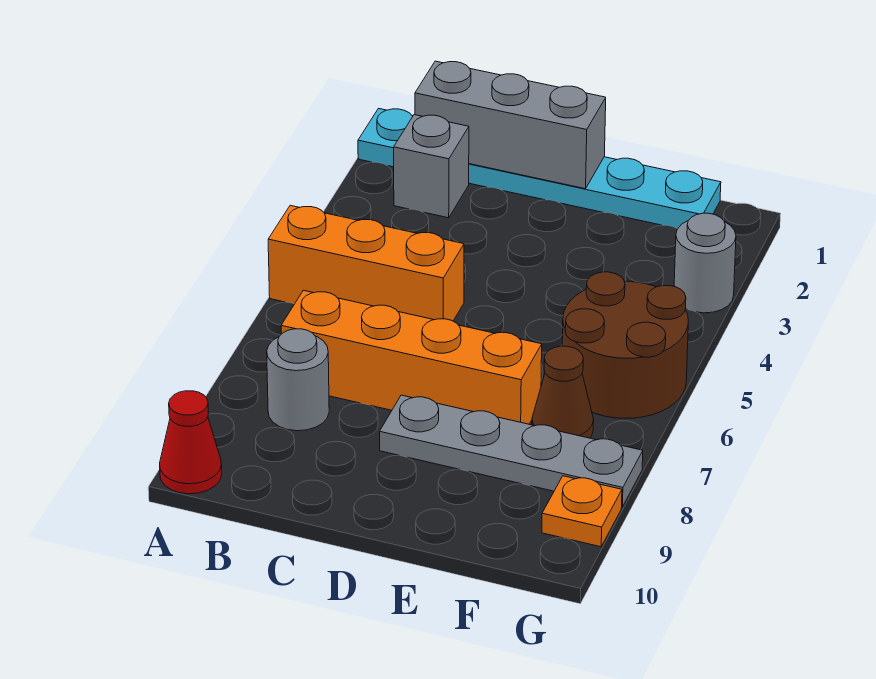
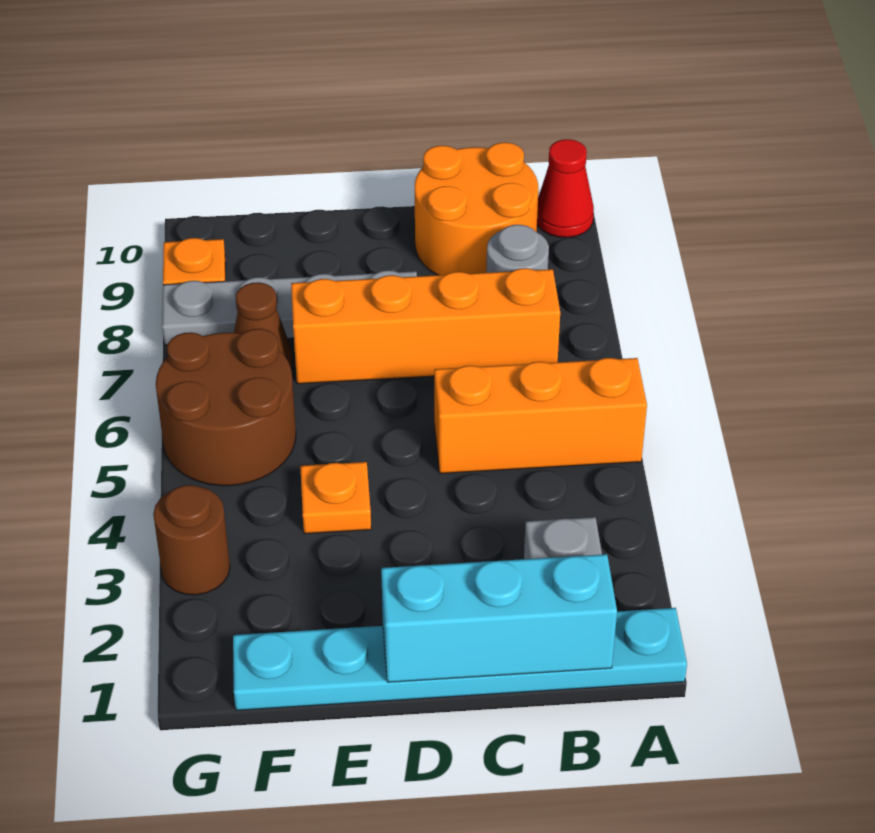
grey 1x3 brick [415,61,606,189] -> cyan 1x3 brick [381,554,617,682]
none -> orange 2x2 round brick [415,142,538,275]
none -> orange 1x1 plate [300,462,371,534]
grey 1x1 round brick [674,213,736,313] -> brown 1x1 round brick [153,485,230,595]

